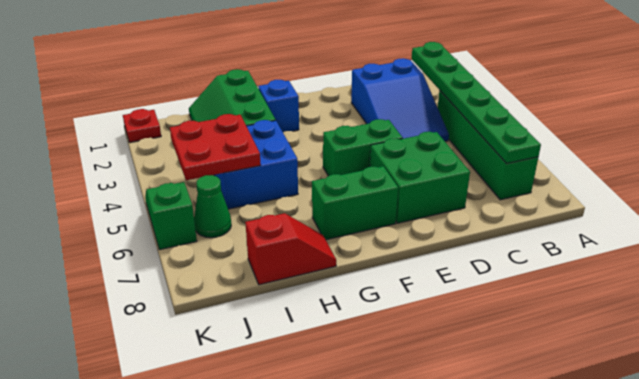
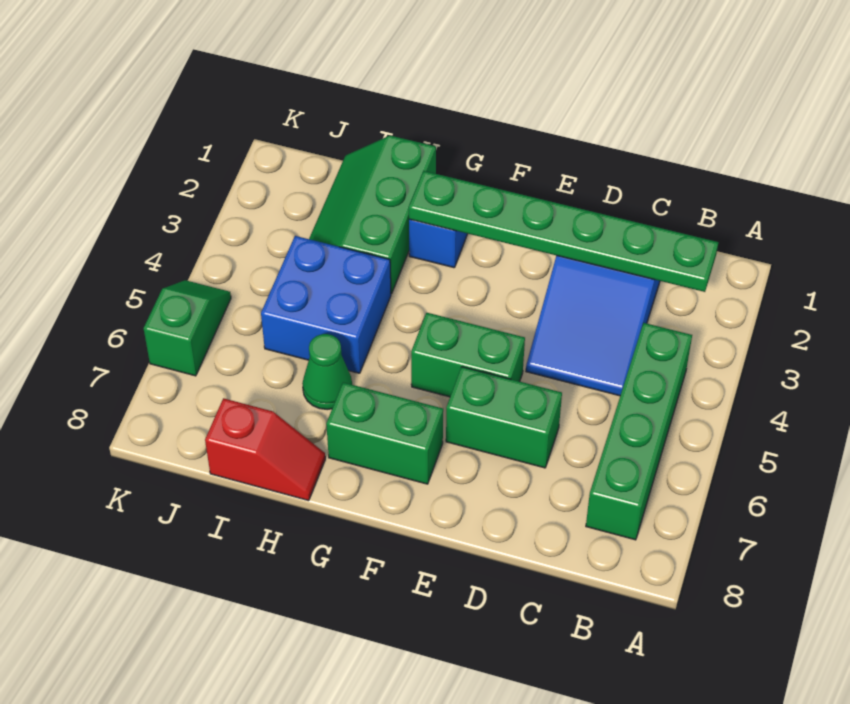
green 1x6 plate [412,42,541,164] -> green 1x6 plate turned to [409,171,718,292]
green 2x2 brick [370,132,470,223] -> green 1x2 brick [446,367,562,468]
red 2x2 plate [170,114,261,180] -> none
green 1x1 cone [194,175,231,238] -> green 1x1 cone moved to [302,334,352,410]
red 1x1 plate [123,109,161,142] -> none

